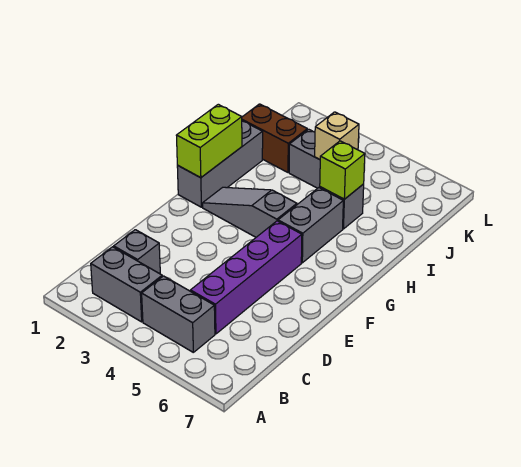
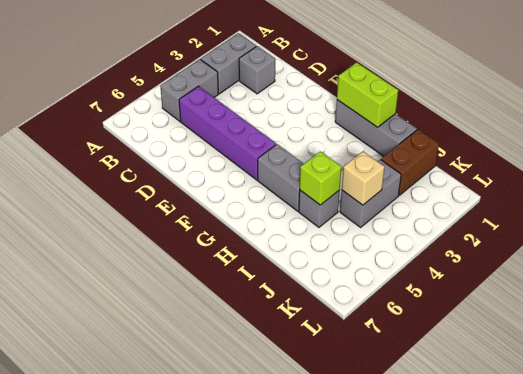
grey 1x3 slope [203,187,297,237] -> none

